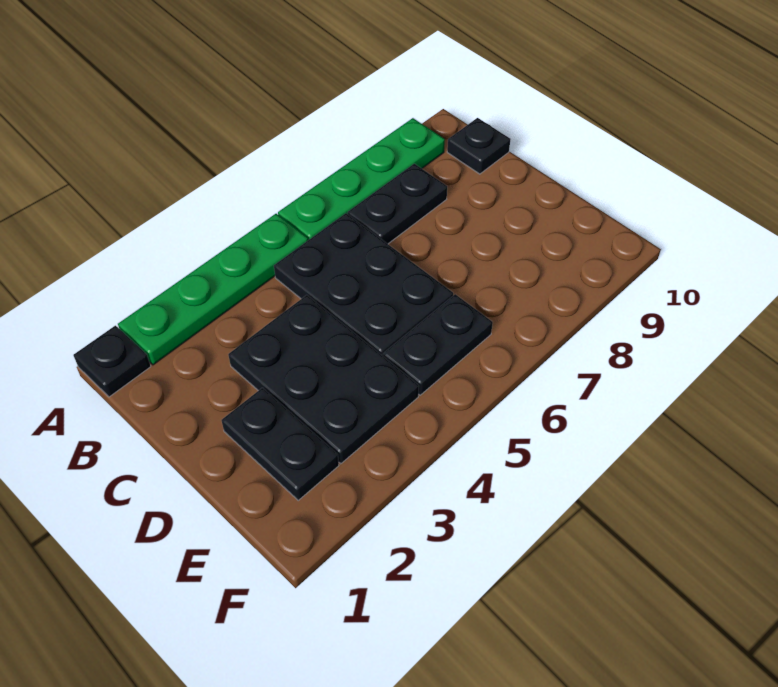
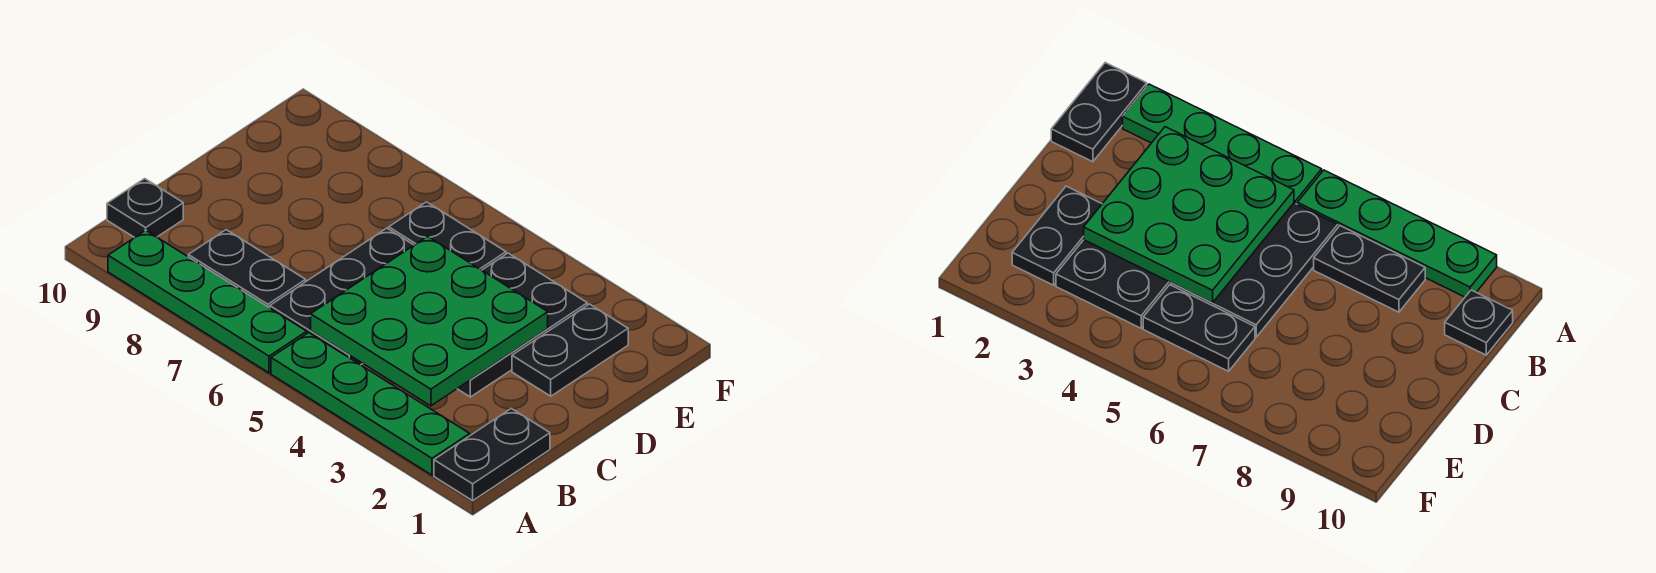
black 1x1 plate [74,326,151,397] -> black 1x2 plate [434,409,550,501]
none -> green 3x3 plate [311,236,548,406]

